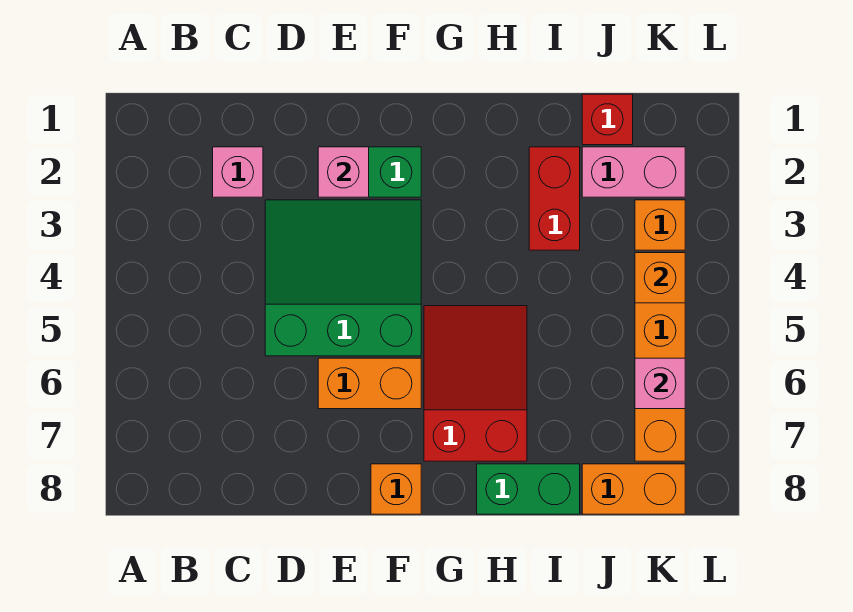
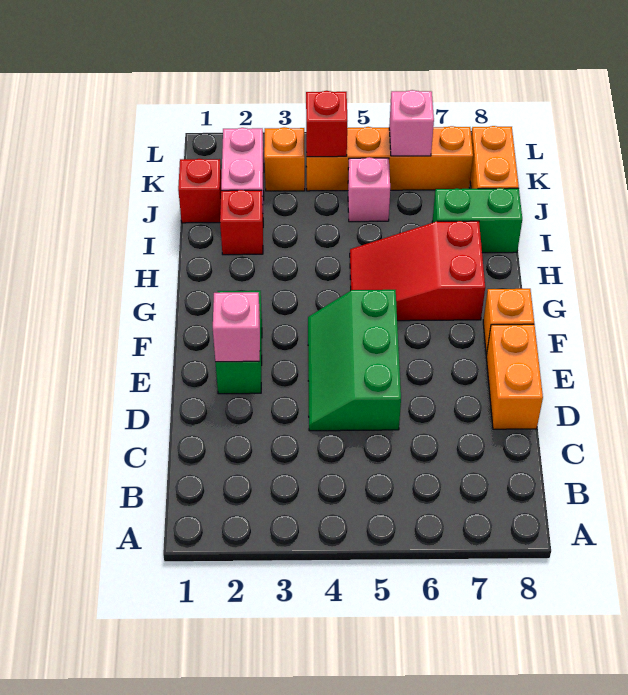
pink 1x1 brick [213,147,263,197] -> pink 1x1 brick moved to [348,157,390,222]
green 3x3 slope [265,200,421,356] -> green 2x3 slope [308,290,401,431]
orange 1x2 brick [318,358,421,409] -> orange 1x2 brick moved to [486,324,543,429]
green 1x2 brick [477,464,580,514] -> green 1x2 brick turned to [432,188,522,253]
red 1x2 brick [529,147,580,250] -> red 1x1 brick [220,190,263,255]
orange 1x1 brick [635,253,685,303] -> red 1x1 brick [306,91,347,157]

